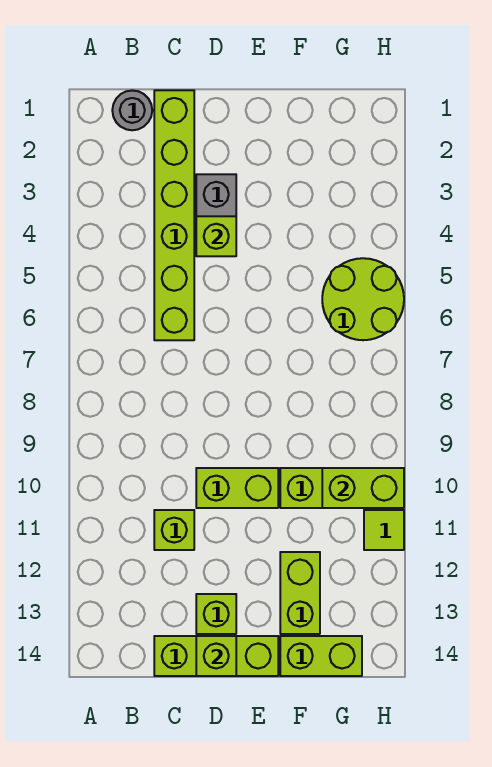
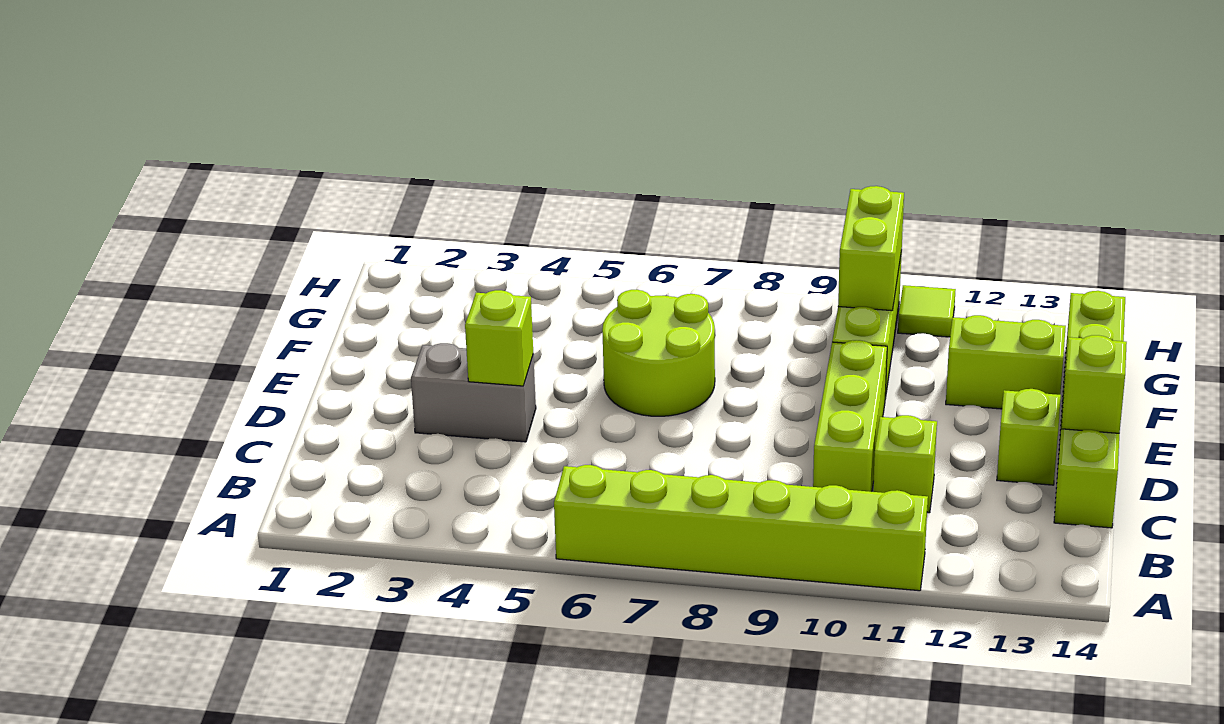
grey 1x1 round brick [112,90,152,130] -> none
lime 1x6 brick [154,90,194,340] -> lime 1x6 brick moved to [554,465,928,591]
lime 1x2 brick [196,468,278,508] -> lime 1x3 brick [813,340,887,492]
lime 2x2 round brick [322,258,404,340] -> lime 2x2 round brick moved to [602,290,715,416]

